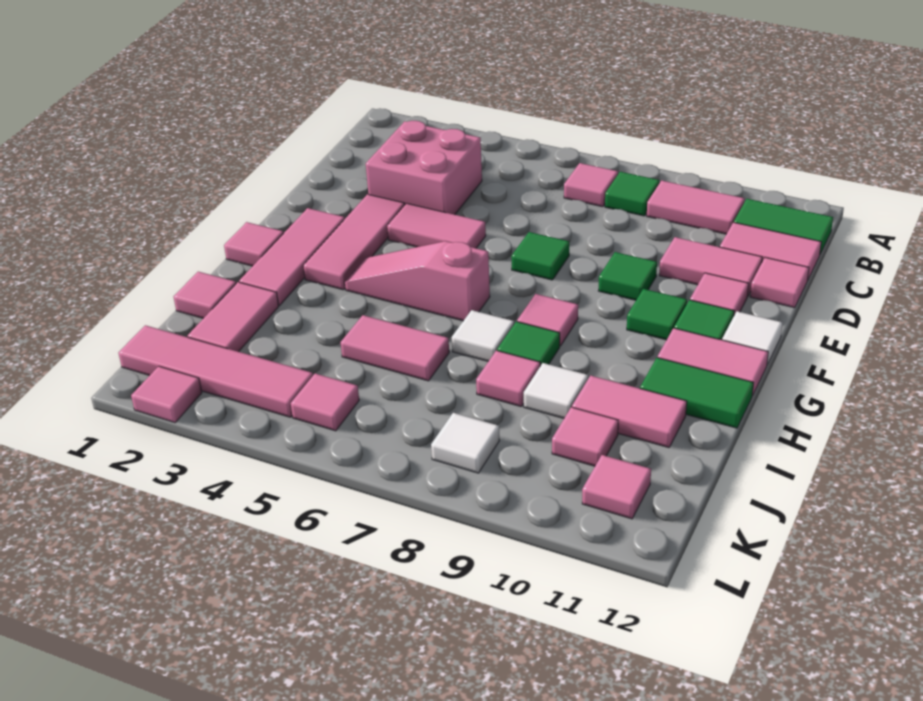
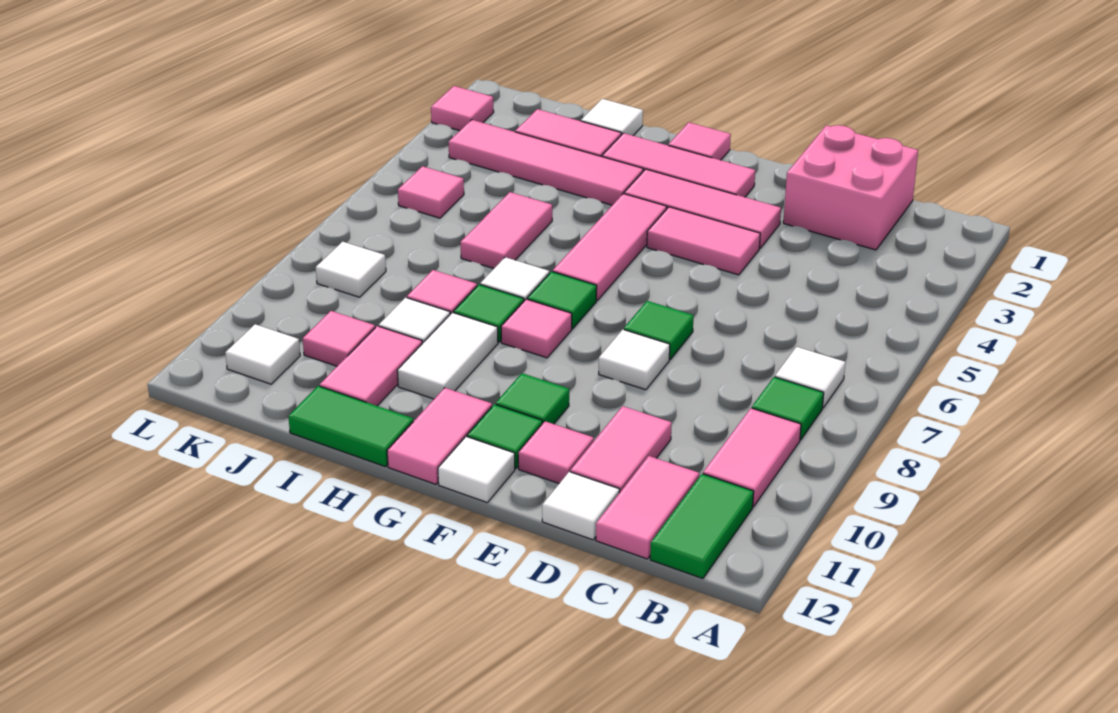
pink 1x1 tile [564,163,618,207] -> white 1x1 tile [775,347,845,408]
pink 2x2 brick [366,121,482,215] -> pink 2x2 brick moved to [783,125,918,250]
pink 1x1 tile [750,257,809,308] -> white 1x1 tile [542,472,620,540]
pink 1x2 tile [387,203,486,248] -> pink 1x2 tile turned to [647,207,760,275]
none -> white 1x1 tile [599,330,670,390]
green 1x1 tile [599,252,657,300] -> green 1x1 tile moved to [527,272,597,329]
pink 1x3 slope [345,241,490,321] -> pink 1x3 tile [553,194,667,301]
none -> white 1x2 tile [397,312,498,399]
green 1x2 tile [640,358,753,428] -> green 1x2 tile turned to [288,386,413,467]
pink 1x1 tile [174,272,236,318] -> white 1x1 tile [581,99,643,136]
pink 1x4 tile [119,325,313,417] -> pink 1x4 tile turned to [449,120,643,205]
pink 1x1 tile [582,455,651,519] -> white 1x1 tile [225,324,300,384]

